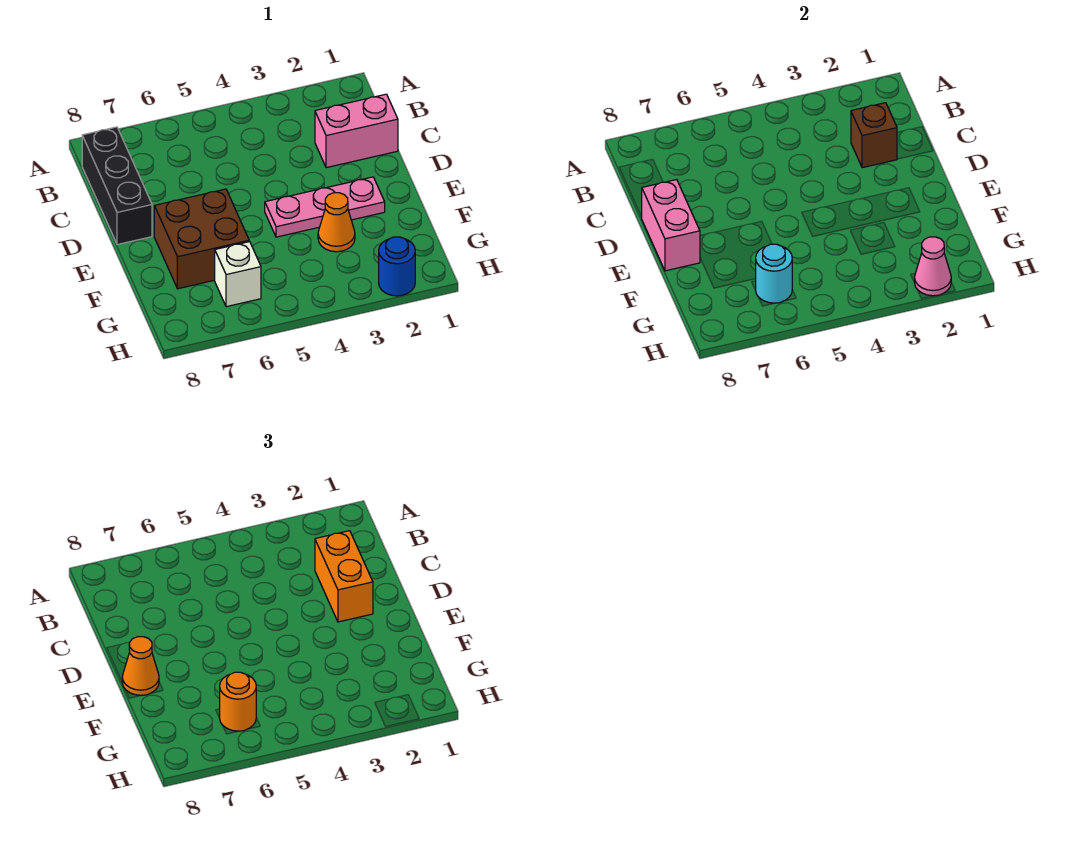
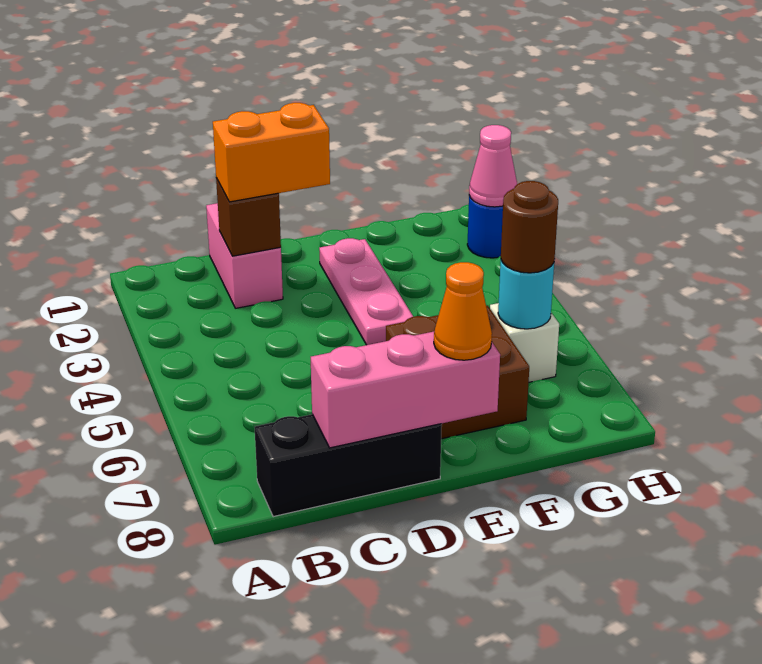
pink 1x2 brick [642,180,700,271] -> pink 1x3 brick [311,332,500,448]
orange 1x1 cone [318,193,355,252] -> none
orange 1x1 round brick [220,672,256,731] -> brown 1x1 round brick [501,181,558,273]

